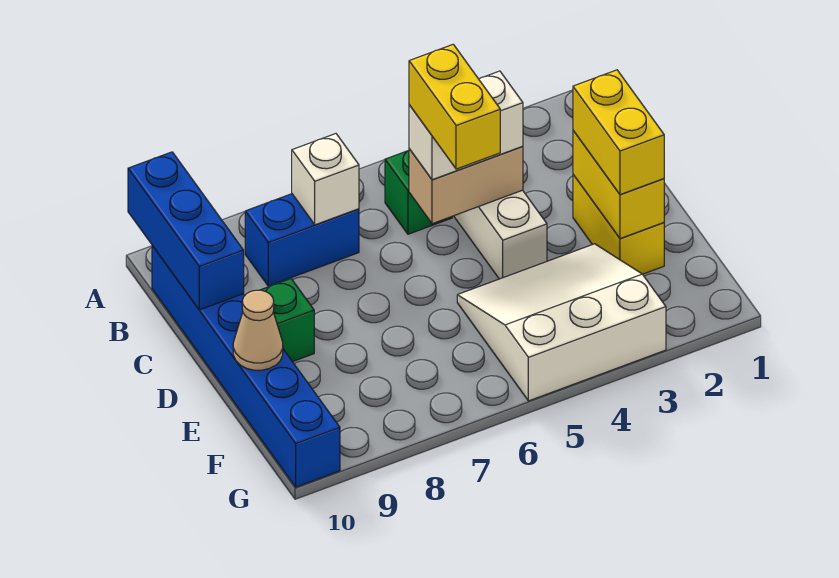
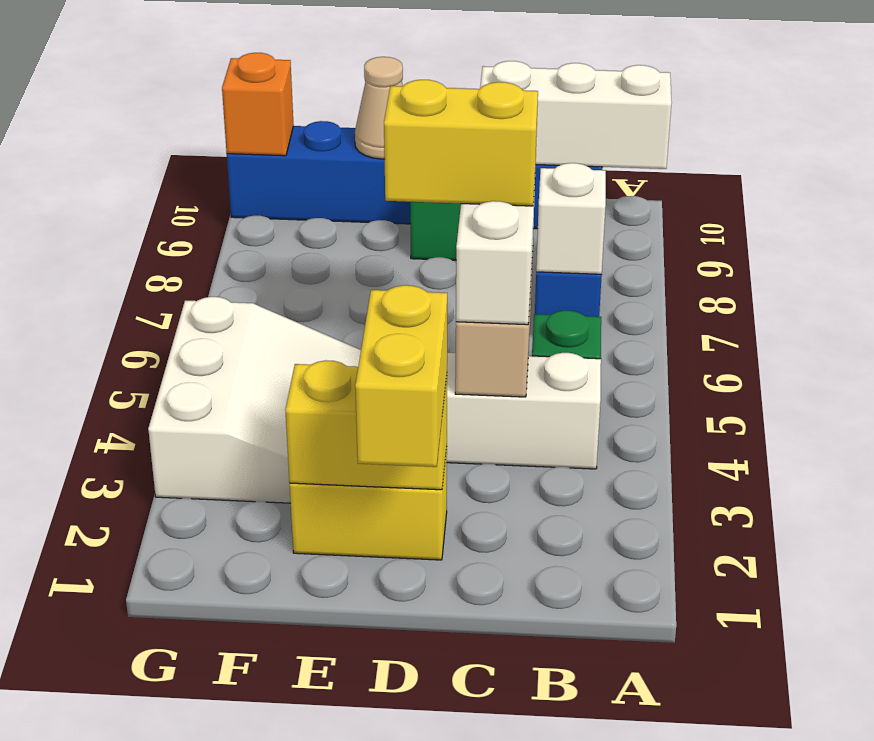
blue 1x3 brick [128,152,244,310] -> white 1x3 brick [480,61,672,169]
yellow 1x2 brick [573,70,664,195] -> yellow 1x2 brick turned to [355,285,447,467]
none -> orange 1x1 brick [222,53,294,156]

